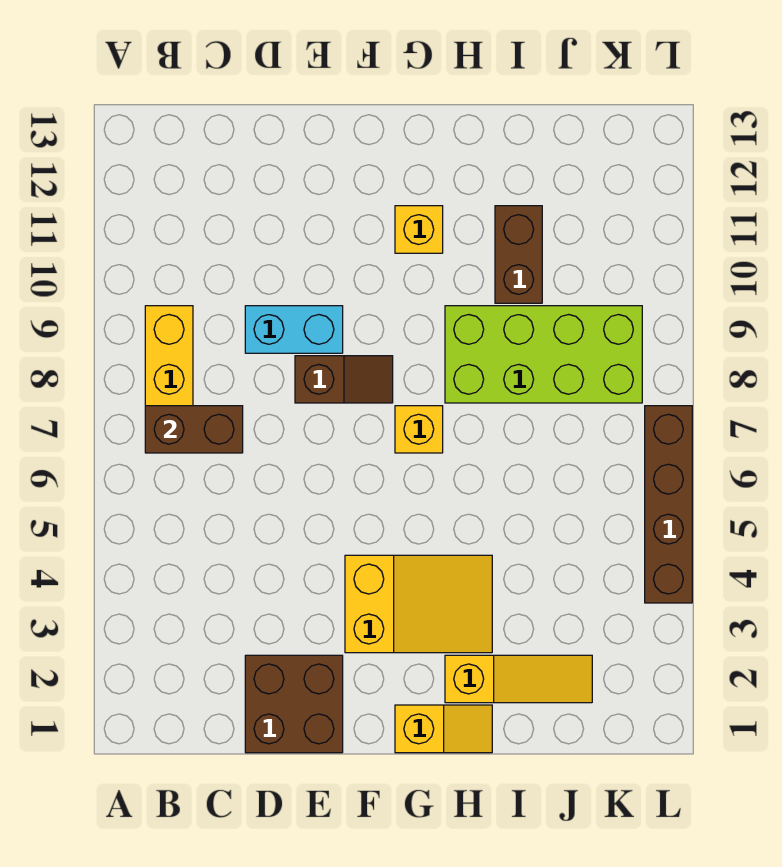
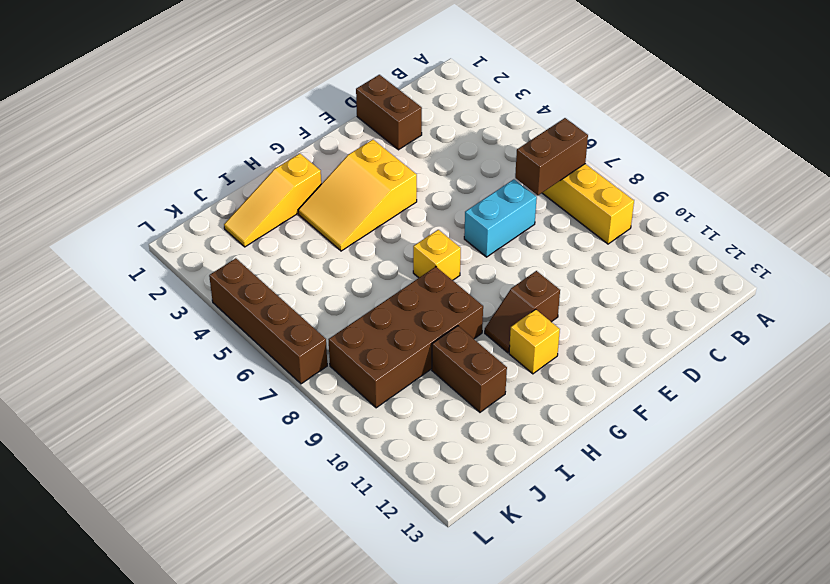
brown 2x2 brick [245,655,343,753] -> brown 1x2 brick [356,75,422,150]
cyan 1x2 brick [245,306,343,353] -> cyan 1x2 brick moved to [464,179,537,257]
brown 1x2 slope [295,356,393,403] -> brown 1x2 slope moved to [485,271,560,353]
yellow 1x2 slope [395,705,492,753] -> none
lime 2x4 brick [445,306,642,403] -> brown 2x4 brick [328,267,483,408]

